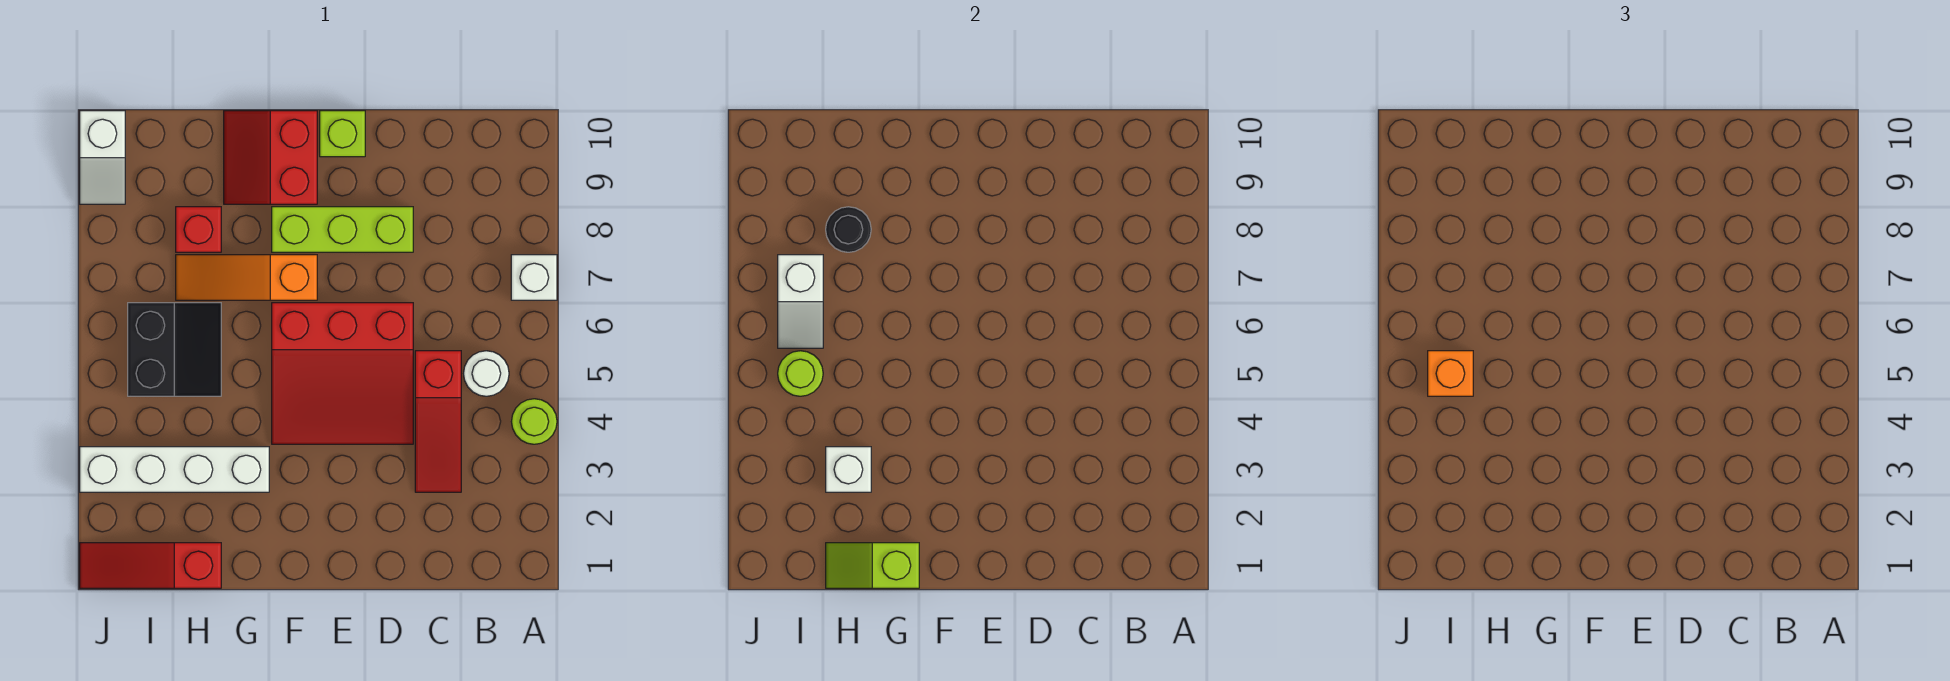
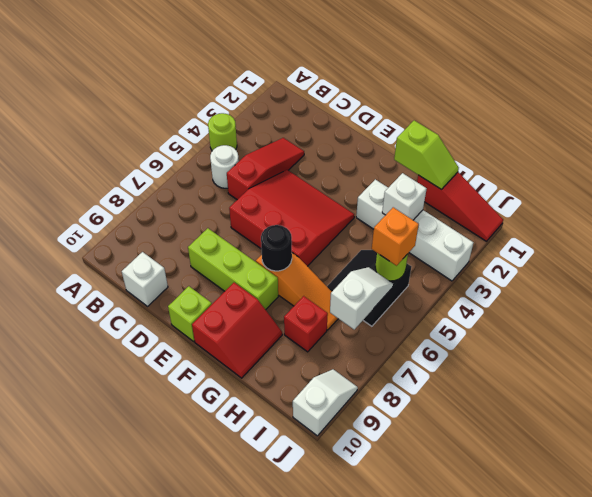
white 1x1 brick [511,255,557,300] -> white 1x1 brick moved to [122,252,168,306]
black 1x1 round brick [826,207,871,252] -> black 1x1 round brick moved to [261,225,292,271]

